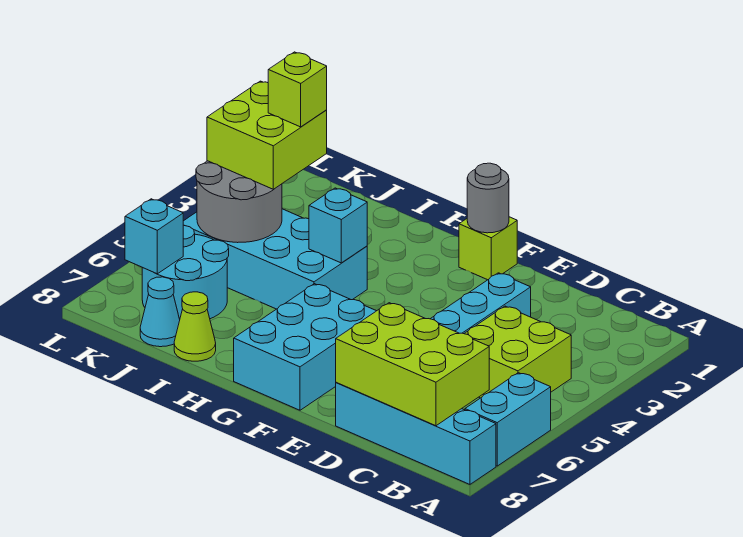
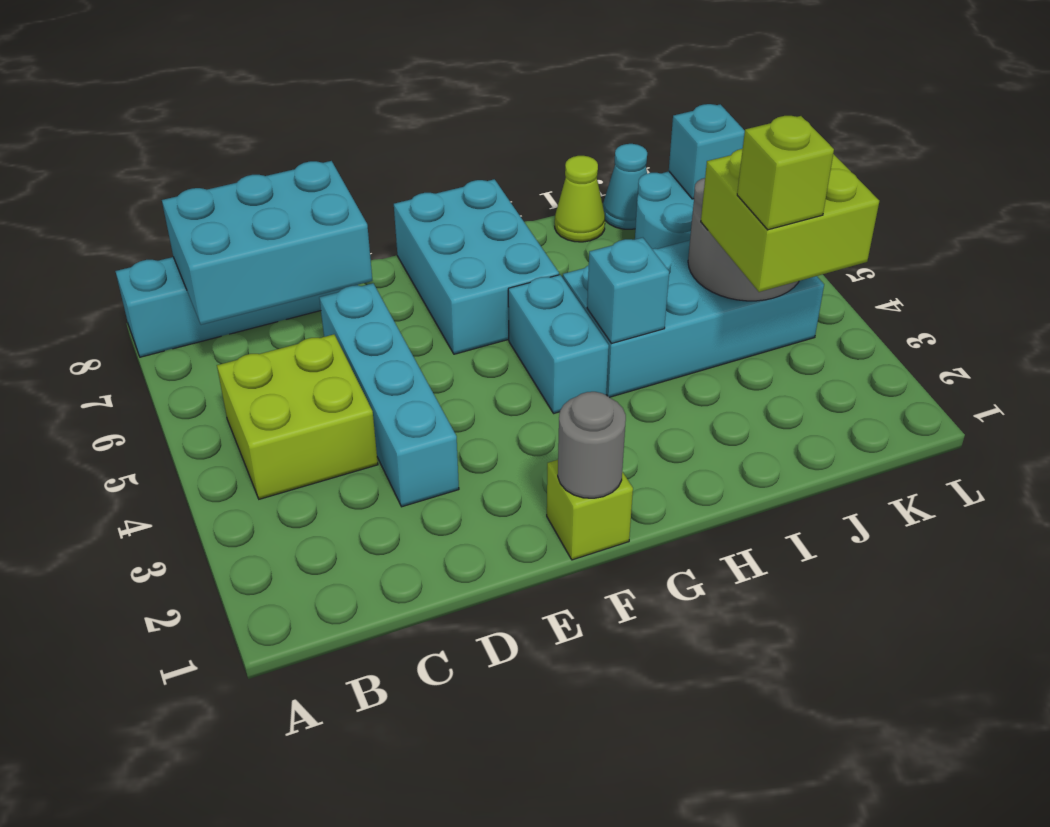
cyan 1x2 brick [465,373,551,466] -> cyan 1x2 brick moved to [508,275,609,413]
lime 2x3 brick [336,303,489,426] -> cyan 2x3 brick [162,161,372,325]

